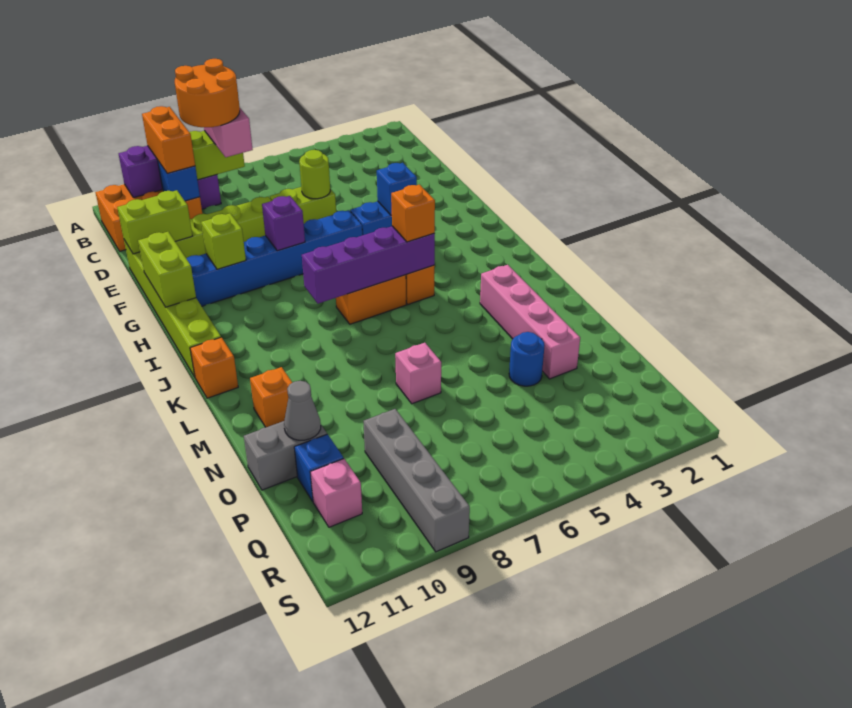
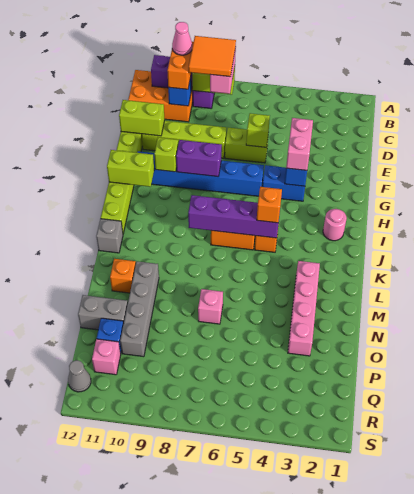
orange 2x2 round brick [175,59,240,127] -> orange 2x2 tile [189,36,236,77]
none -> pink 1x1 cone [172,22,192,55]
lime 1x1 round brick [299,150,330,199] -> lime 1x1 brick [246,113,270,147]
none -> pink 1x2 brick [286,118,313,170]
purple 1x1 brick [262,196,305,251] -> purple 1x2 brick [176,140,222,177]
lime 1x2 brick [138,232,196,307] -> lime 1x2 brick turned to [107,150,154,187]
none -> pink 1x1 round brick [323,209,347,241]
orange 1x1 brick [190,337,238,398] -> grey 1x1 brick [96,219,123,253]
blue 1x1 round brick [509,332,545,386] -> none
grey 1x1 cone [284,381,321,440] -> grey 1x1 cone moved to [68,360,91,392]
grey 1x4 brick [364,409,470,552] -> grey 1x4 brick moved to [120,261,159,357]

